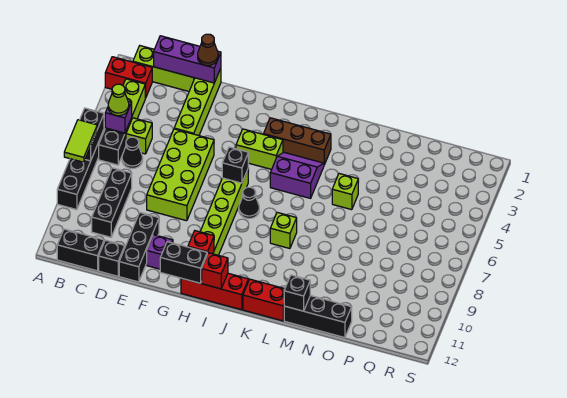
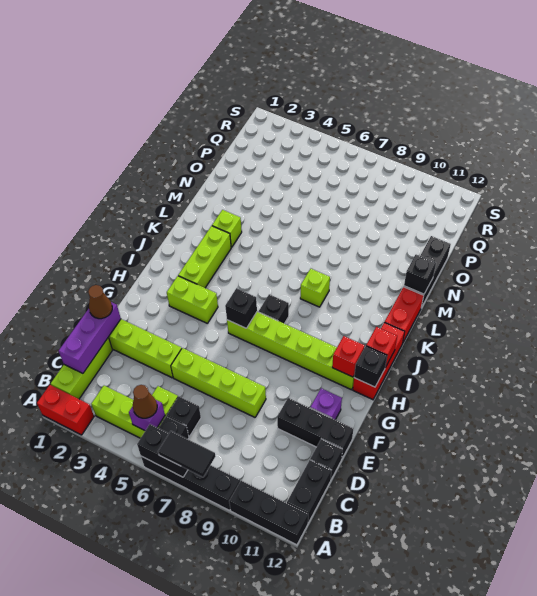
red 1x2 brick [105,57,152,98] -> red 1x2 brick turned to [37,385,94,435]
lime 1x2 tile [64,120,97,162] -> black 1x2 tile [158,431,216,477]
lime 1x1 cone [108,84,129,116] -> brown 1x1 cone [133,385,157,418]
black 1x1 cone [122,137,143,169] -> black 1x1 brick [167,396,201,436]
black 1x3 brick [92,168,132,237] -> black 1x3 brick moved to [229,480,308,545]
lime 2x4 brick [147,129,214,221] -> lime 1x4 brick [171,348,266,417]
black 1x2 brick [160,242,207,283] -> black 1x1 brick [354,346,387,387]
lime 1x2 brick [236,129,283,169] -> lime 1x2 brick turned to [167,276,218,323]
brown 1x3 brick [264,118,331,165] -> lime 1x3 brick [178,226,231,288]
black 1x1 cone [239,187,259,219] -> black 1x1 brick [259,294,289,324]
purple 2x2 slope [270,153,324,198] -> none
lime 1x1 brick [332,174,358,210] -> lime 1x1 brick moved to [212,210,242,247]

